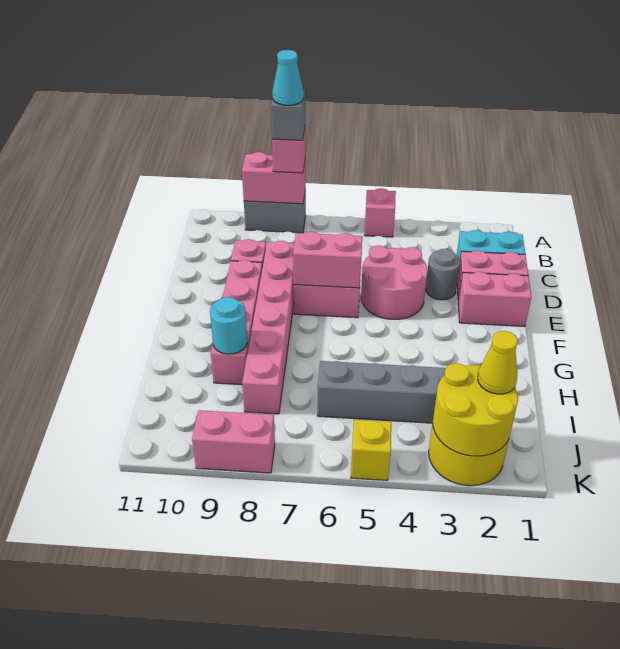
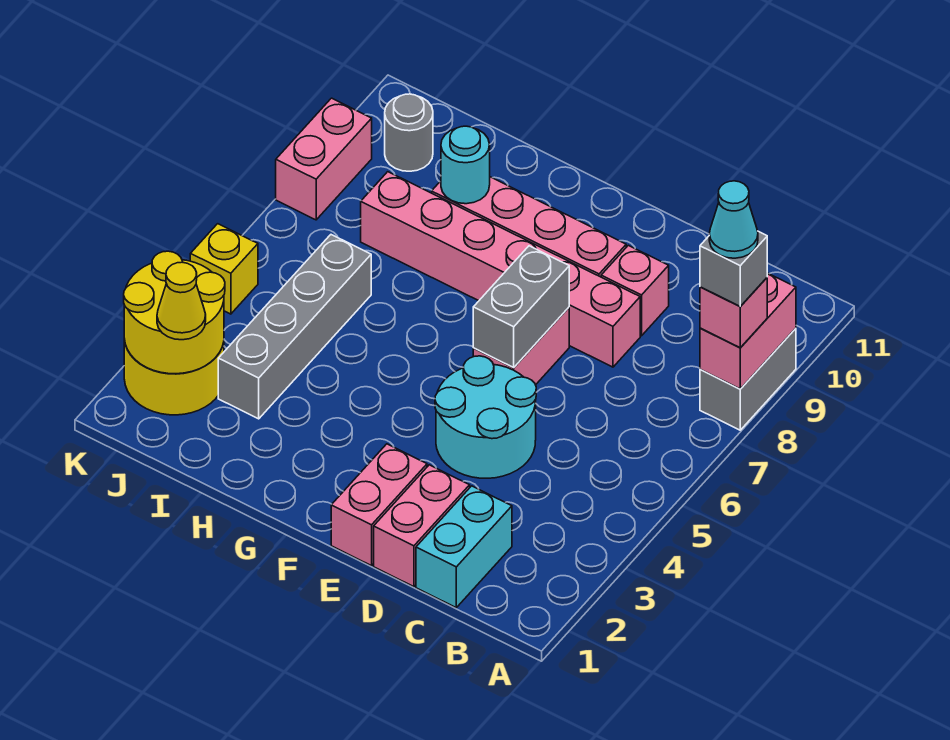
pink 1x1 brick [364,188,396,237] -> none
grey 1x1 round brick [425,249,460,300] -> grey 1x1 round brick moved to [385,94,433,171]
pink 2x2 round brick [361,246,428,319] -> cyan 2x2 round brick [435,356,536,478]
pink 1x2 brick [293,232,362,288] -> grey 1x2 brick [473,246,569,367]

